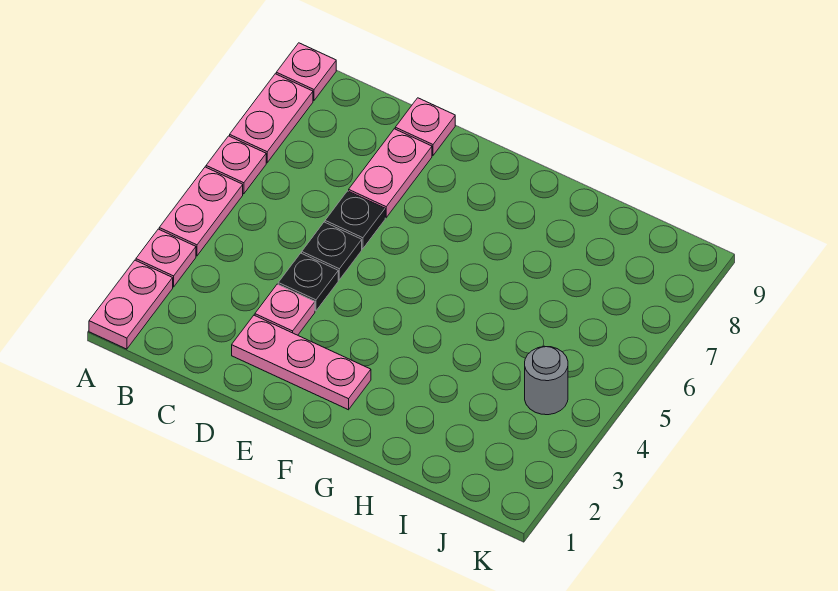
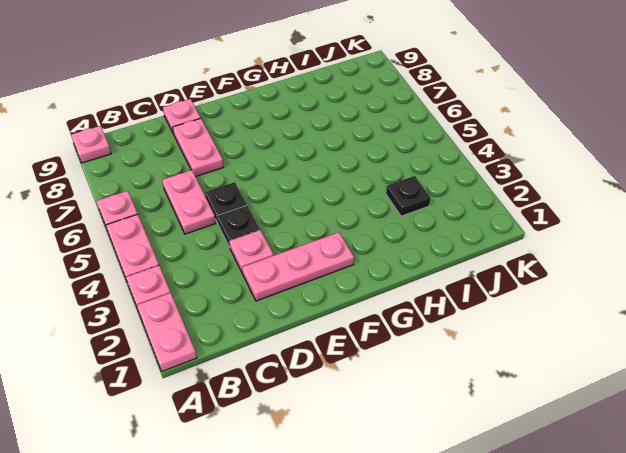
pink 1x2 plate [230,74,313,163] -> pink 1x2 plate moved to [162,170,216,234]
black 1x1 plate [325,191,385,249] -> black 1x1 plate moved to [386,176,431,216]
grey 1x1 round brick [525,346,568,415] -> none

